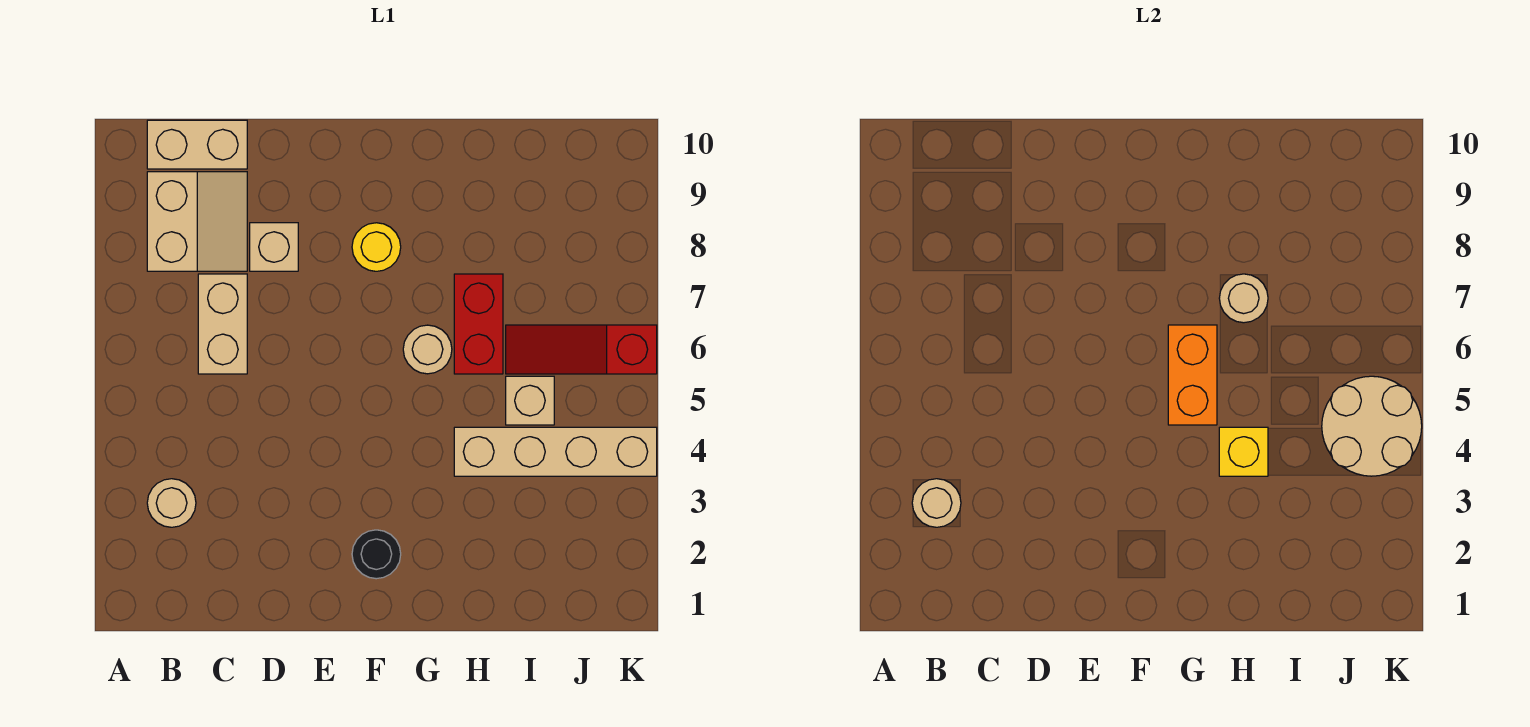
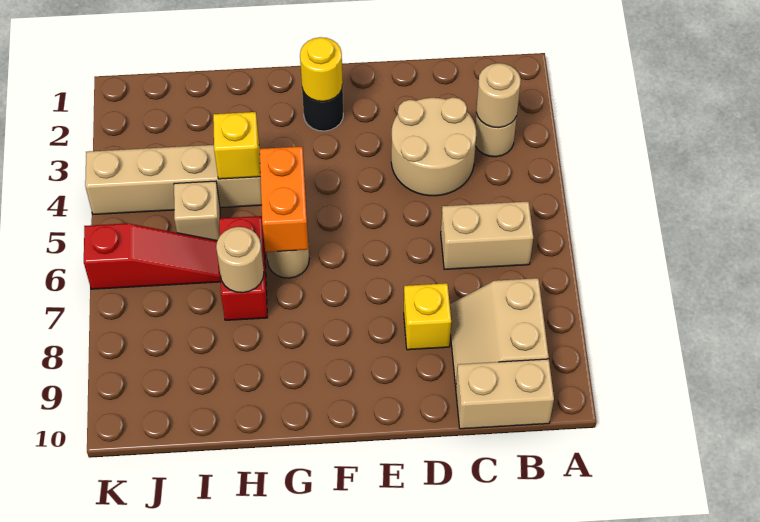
tan 1x2 brick [198,274,247,374] -> tan 1x2 brick turned to [441,201,533,270]
tan 1x1 brick [250,223,298,271] -> yellow 1x1 brick [404,283,451,350]
yellow 1x1 round brick [352,223,401,271] -> yellow 1x1 round brick moved to [300,37,343,101]
tan 2x2 round brick [1322,376,1422,476] -> tan 2x2 round brick moved to [391,97,476,196]

